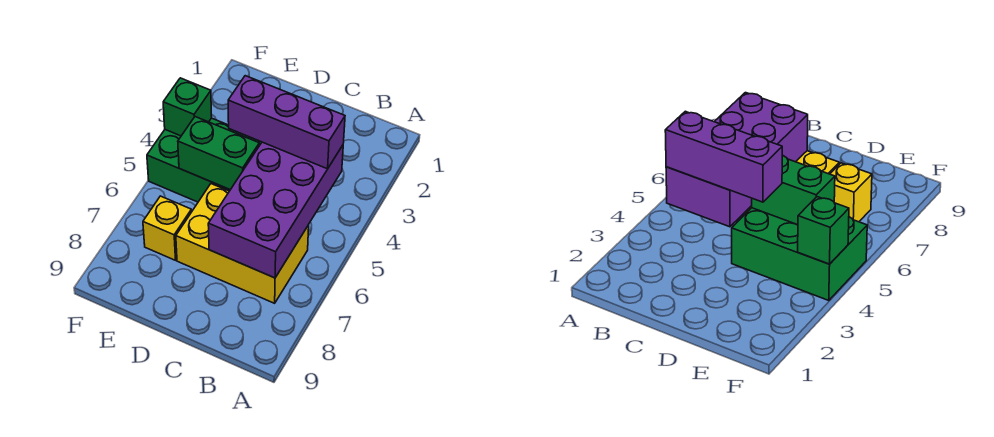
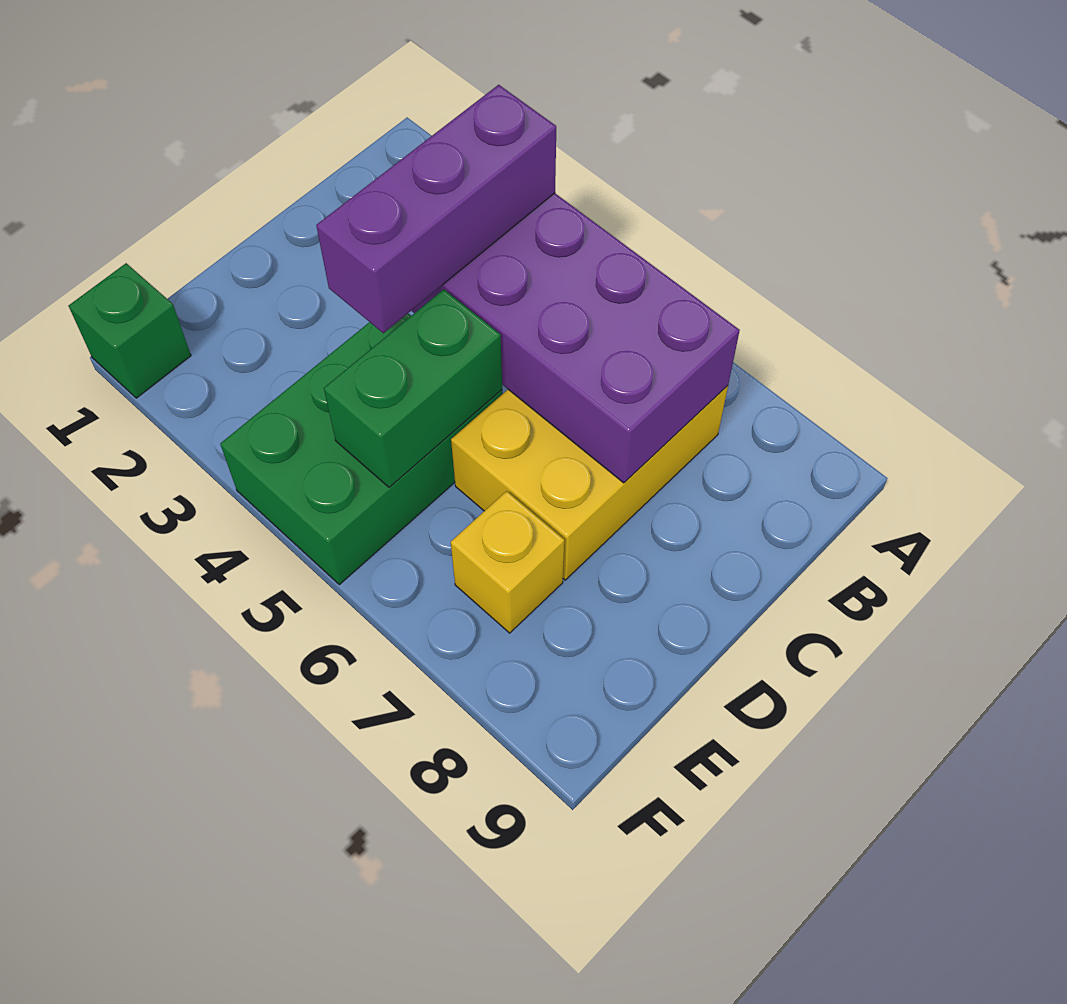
green 1x1 brick [163,78,212,136] -> green 1x1 brick moved to [69,263,191,398]

